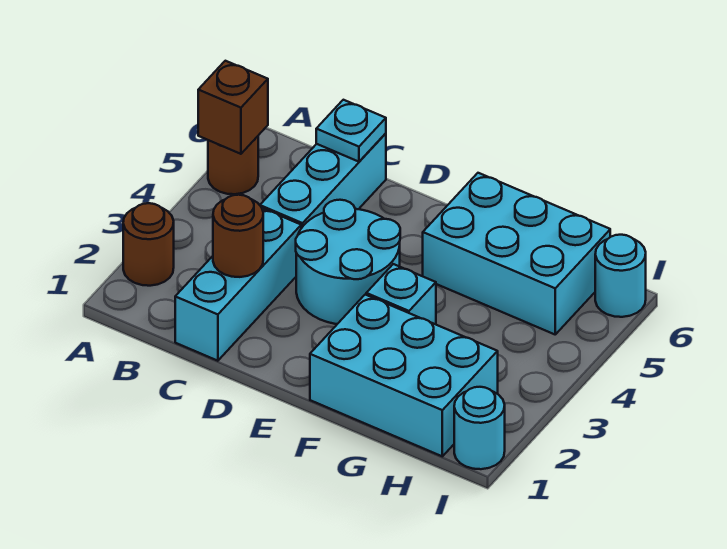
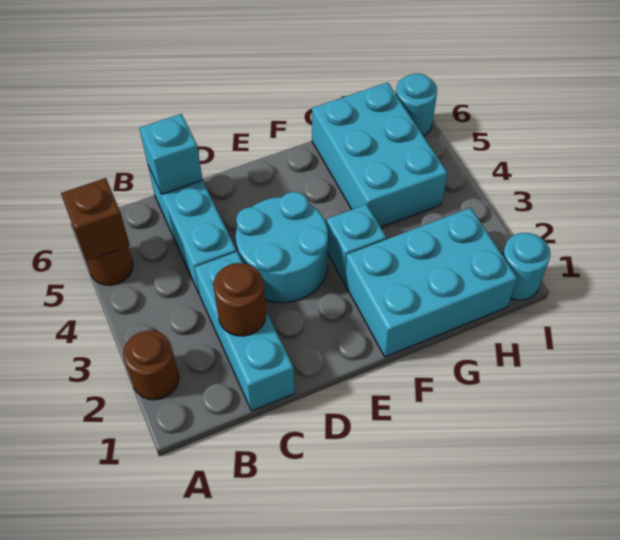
cyan 1x1 plate [316,100,386,162] -> cyan 1x1 brick [139,114,203,194]
cyan 2x3 brick [423,173,610,334] -> cyan 2x3 brick turned to [312,82,447,227]

